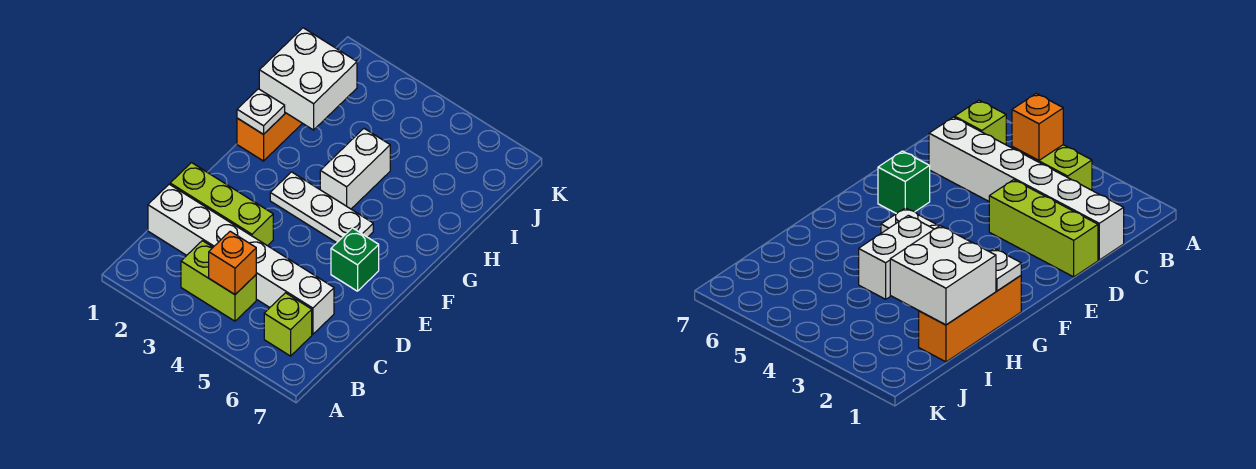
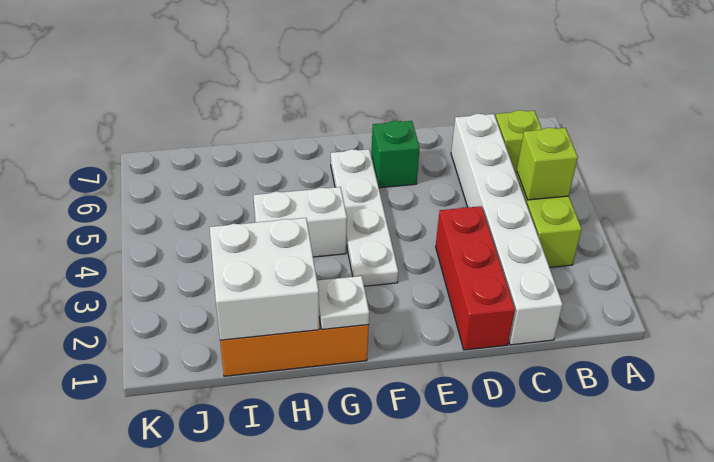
orange 1x1 brick [209,231,256,294] -> lime 1x1 brick [517,128,578,200]
lime 1x3 brick [170,163,273,246] -> red 1x3 brick [436,206,515,350]
white 1x3 plate [270,172,373,243] -> white 1x4 plate [331,149,398,286]

